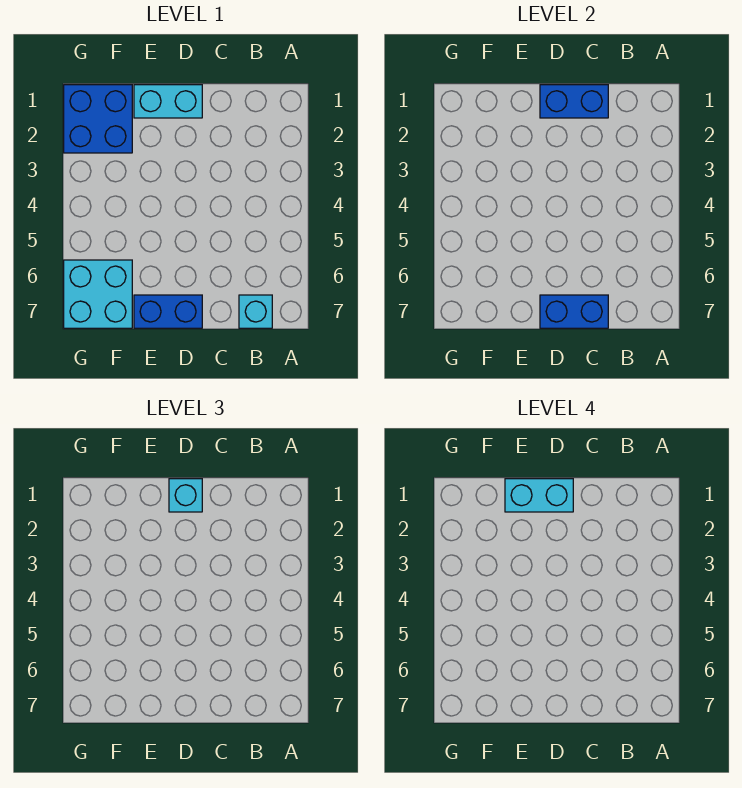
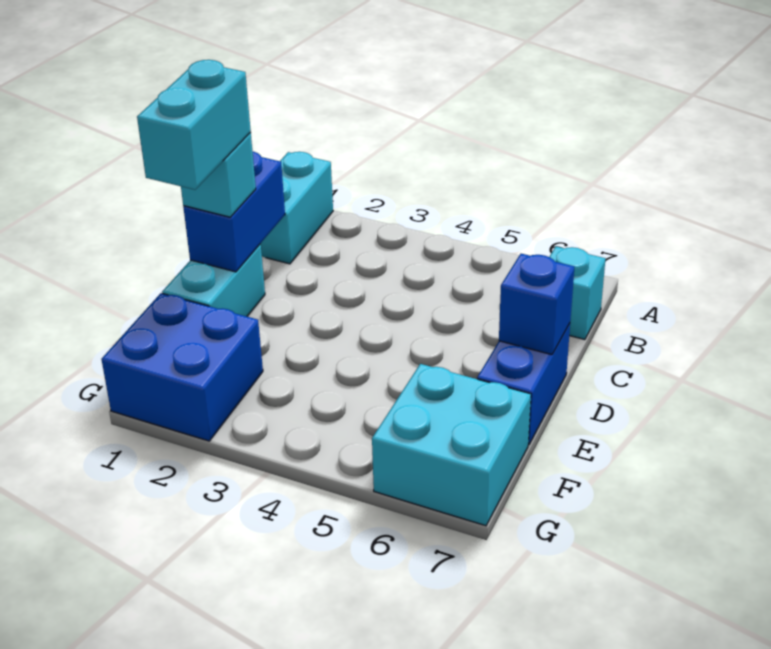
none -> cyan 1x2 brick [260,152,333,264]
blue 1x2 brick [540,295,608,328] -> blue 1x1 brick [499,254,574,355]

